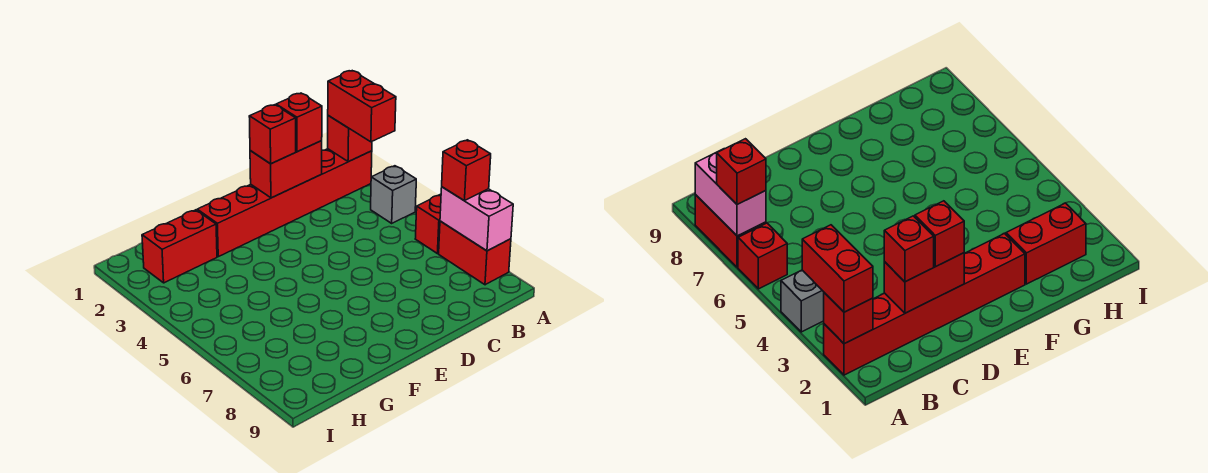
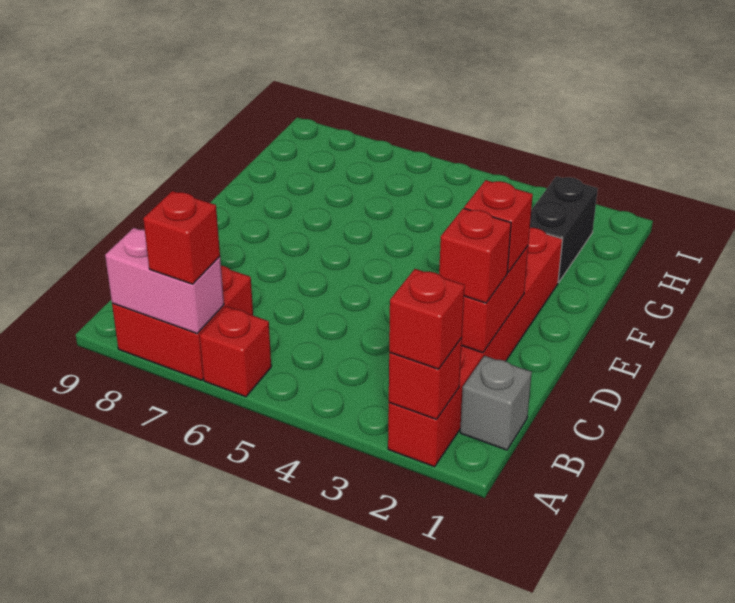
red 1x2 brick [328,71,396,142] -> red 1x1 brick [389,269,465,369]
grey 1x1 brick [371,166,416,223] -> grey 1x1 brick moved to [460,356,532,450]
red 1x2 brick [439,221,511,285] -> red 2x2 brick [112,266,253,380]
red 1x2 brick [142,210,217,283] -> black 1x2 brick [530,176,598,283]

